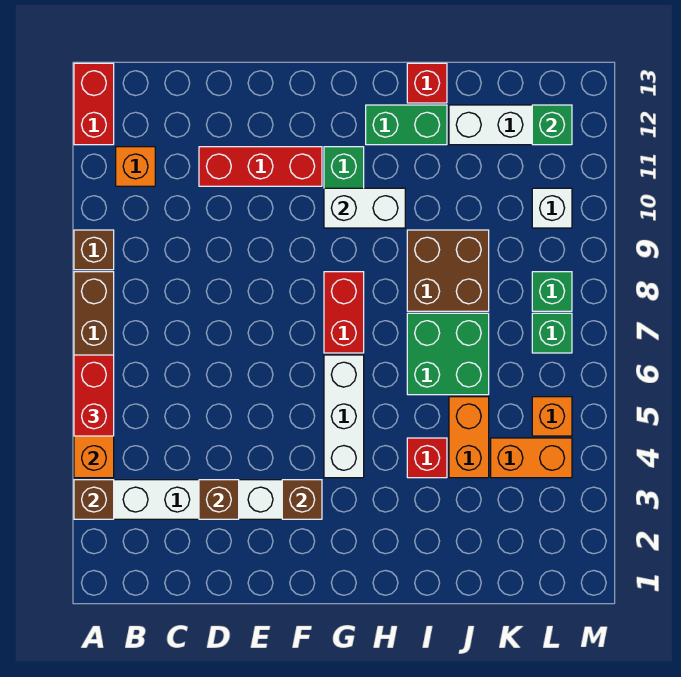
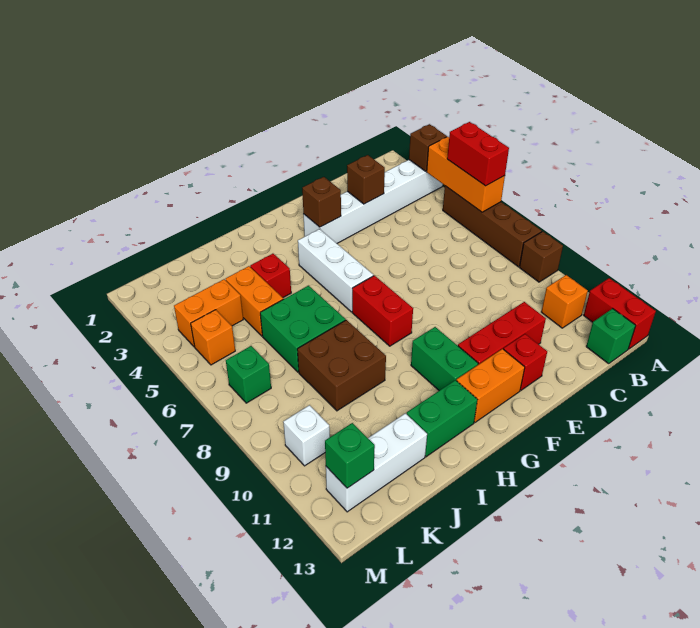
none -> orange 1x2 brick [456,349,525,422]
white 1x2 brick [324,188,405,228] -> none
red 1x1 brick [407,63,447,103] -> red 1x1 brick moved to [504,334,547,390]
green 1x1 brick [532,272,572,311] -> green 1x1 brick moved to [586,309,636,364]

